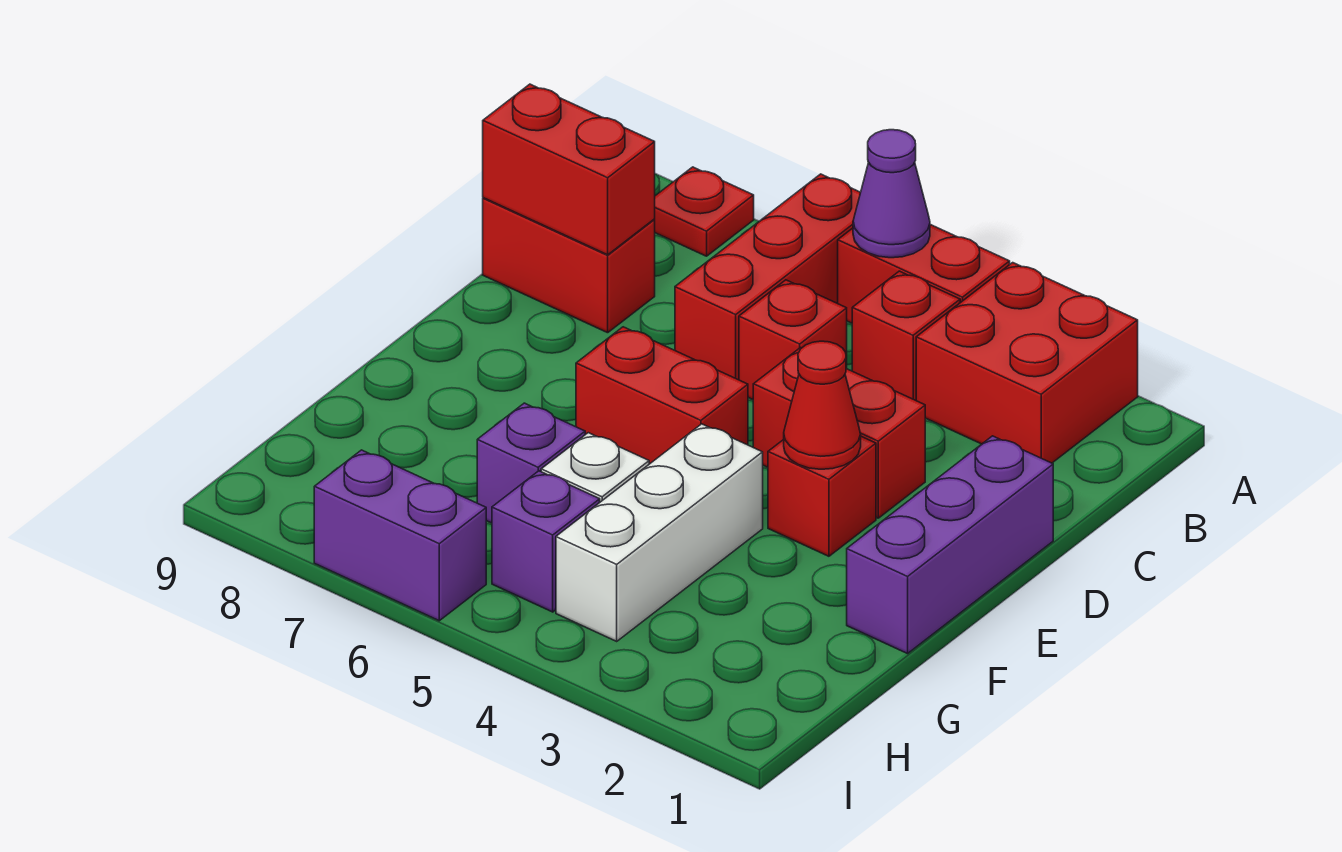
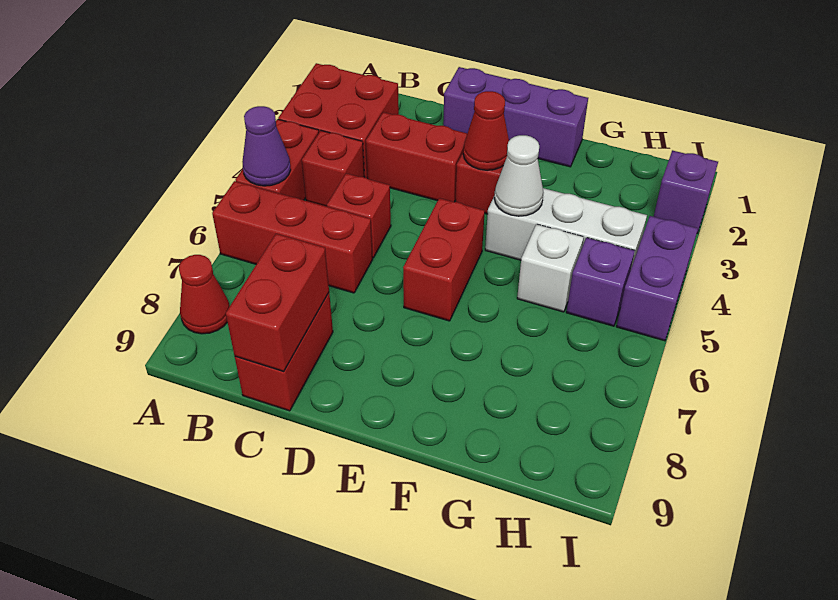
red 1x1 plate [655,167,754,256] -> red 1x1 cone [179,255,230,334]
red 1x2 brick [753,348,925,518] -> red 1x2 brick turned to [366,112,467,202]
none -> white 1x1 cone [494,135,543,216]
purple 1x1 brick [477,403,585,523] -> purple 1x1 brick moved to [654,150,718,234]
purple 1x2 brick [314,450,486,621] -> purple 1x2 brick moved to [617,216,698,341]

